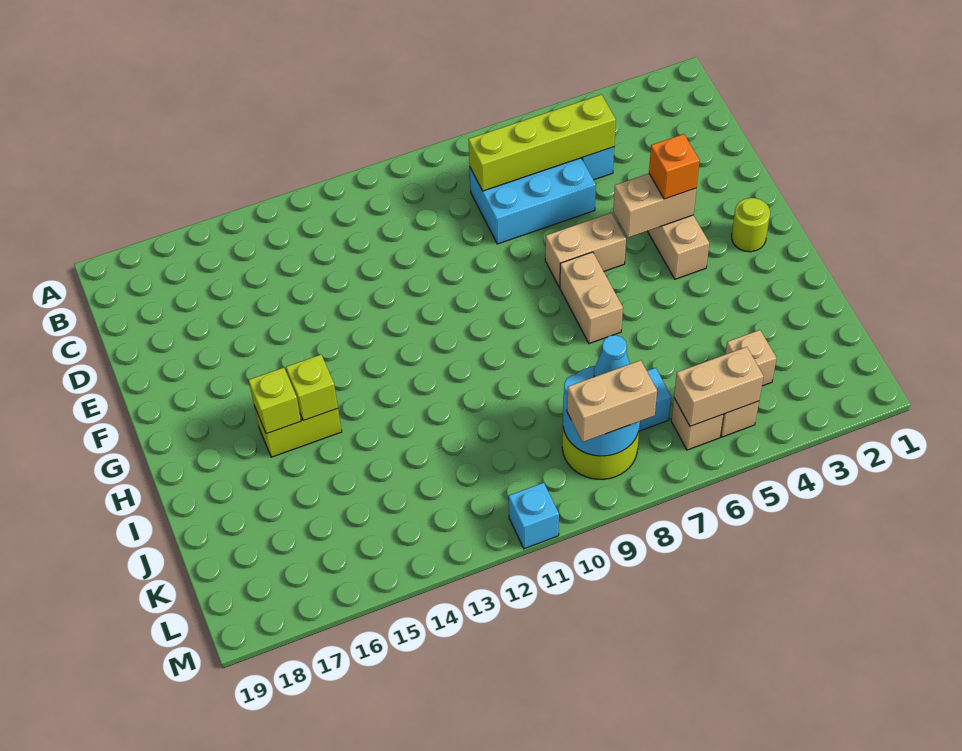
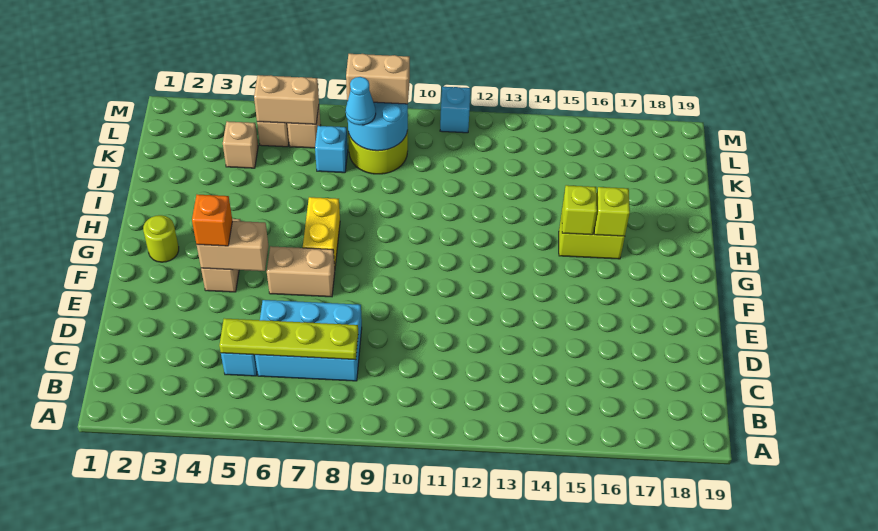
lime 1x4 brick [468,95,616,191] -> lime 1x4 plate [219,318,358,360]
tan 1x2 brick [560,252,623,344] -> yellow 1x2 brick [303,197,340,266]

